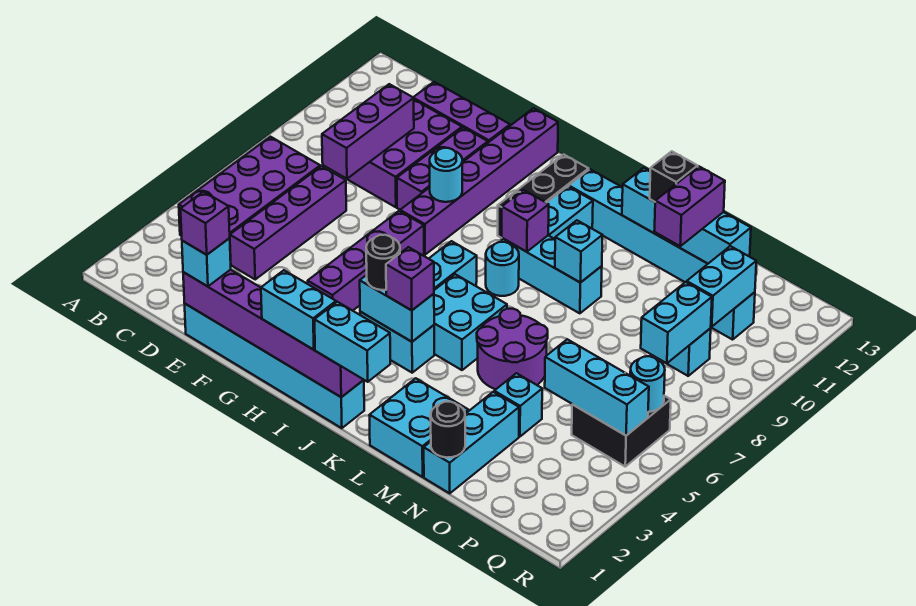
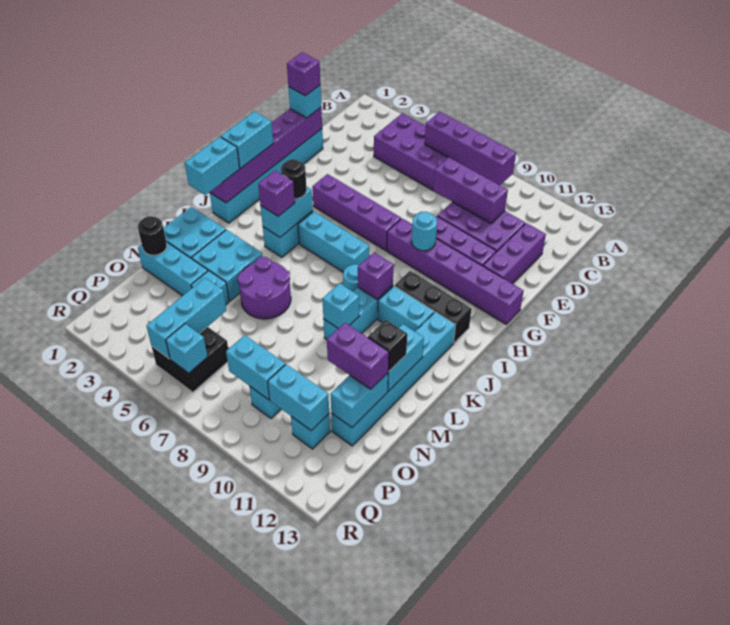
purple 1x4 brick [230,166,346,279] -> purple 1x4 brick moved to [425,112,516,185]
cyan 2x2 brick [434,274,507,370] -> cyan 2x2 brick moved to [192,230,262,301]
cyan 1x1 round brick [630,356,665,412] -> cyan 1x1 brick [166,324,207,373]

